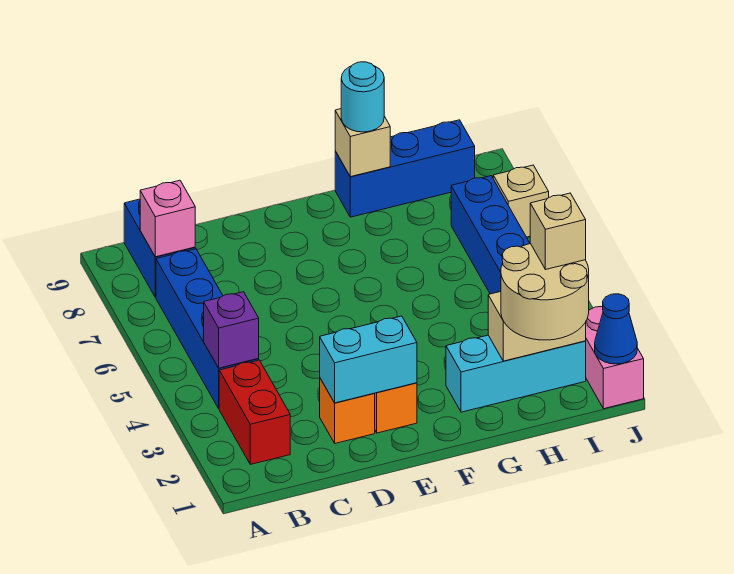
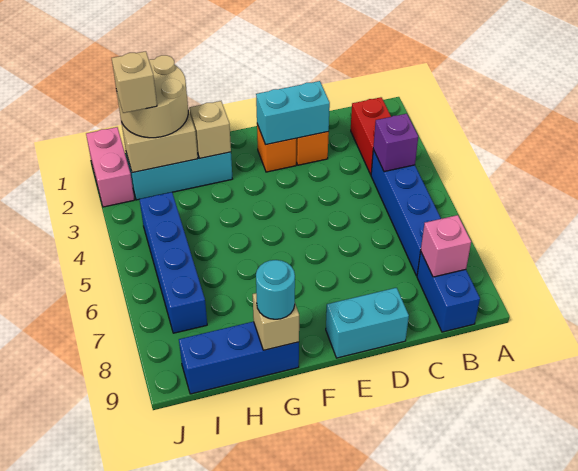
none -> cyan 1x2 brick [326,288,409,358]
blue 1x1 cone [595,294,637,364] -> none
tan 1x1 brick [493,165,549,237] -> tan 1x1 brick moved to [189,101,231,158]

